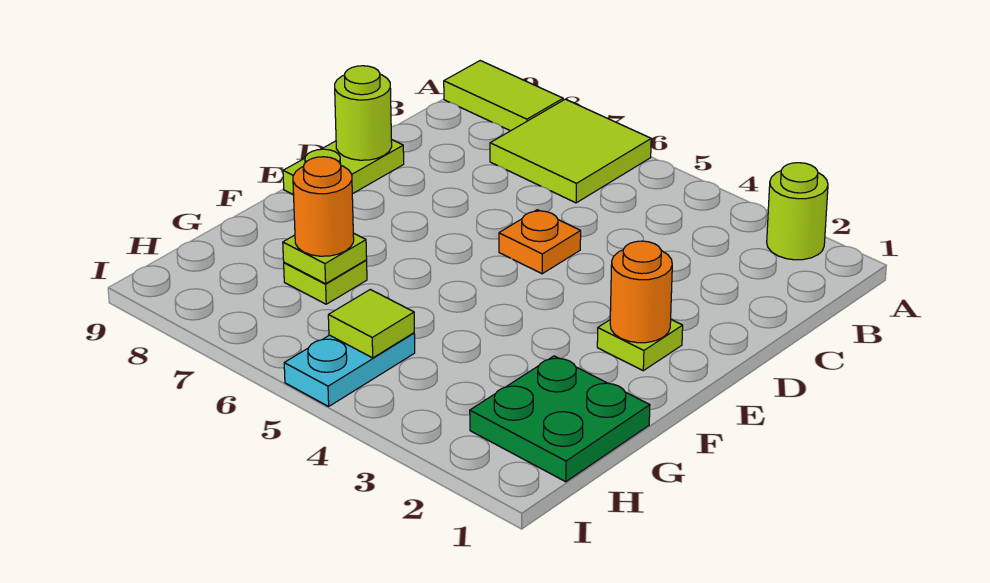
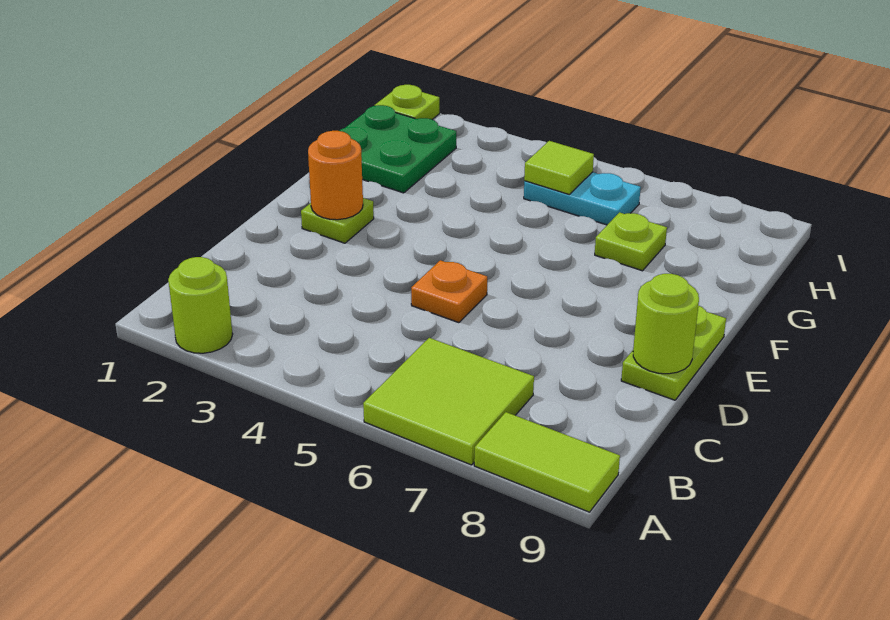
lime 1x1 plate [283,233,367,284] -> lime 1x1 plate moved to [375,85,439,120]
orange 1x1 round brick [293,157,354,256] -> none
cyan 1x2 plate [284,333,415,406] -> cyan 1x2 plate turned to [524,172,641,225]

